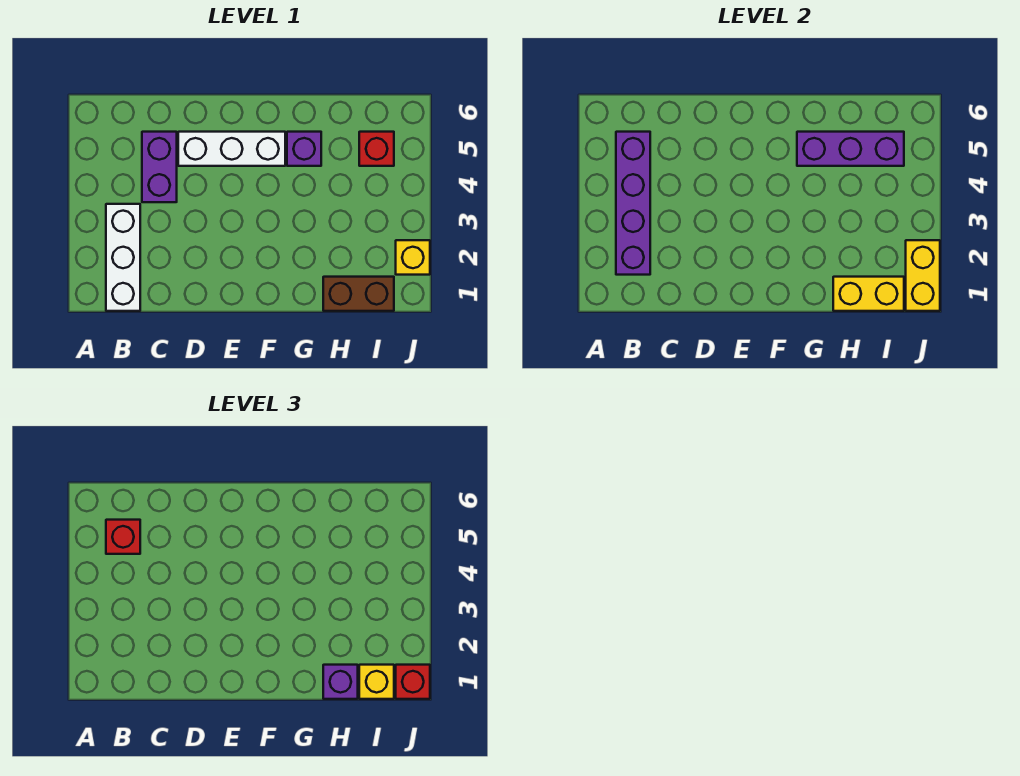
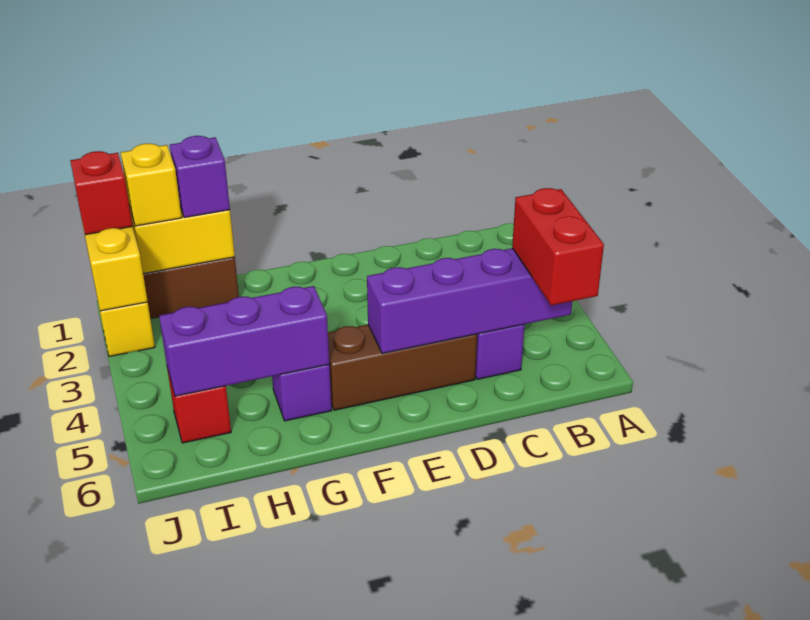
white 1x3 brick [106,204,140,311] -> none
purple 1x4 brick [616,132,650,275] -> purple 1x4 brick turned to [367,248,572,354]
red 1x1 brick [106,520,140,554] -> red 1x2 brick [512,188,604,305]
white 1x3 brick [178,132,285,166] -> brown 1x3 brick [328,325,477,410]

